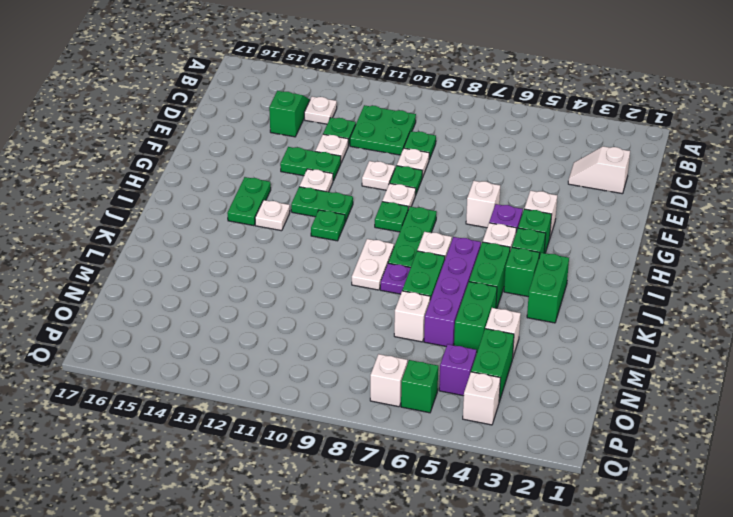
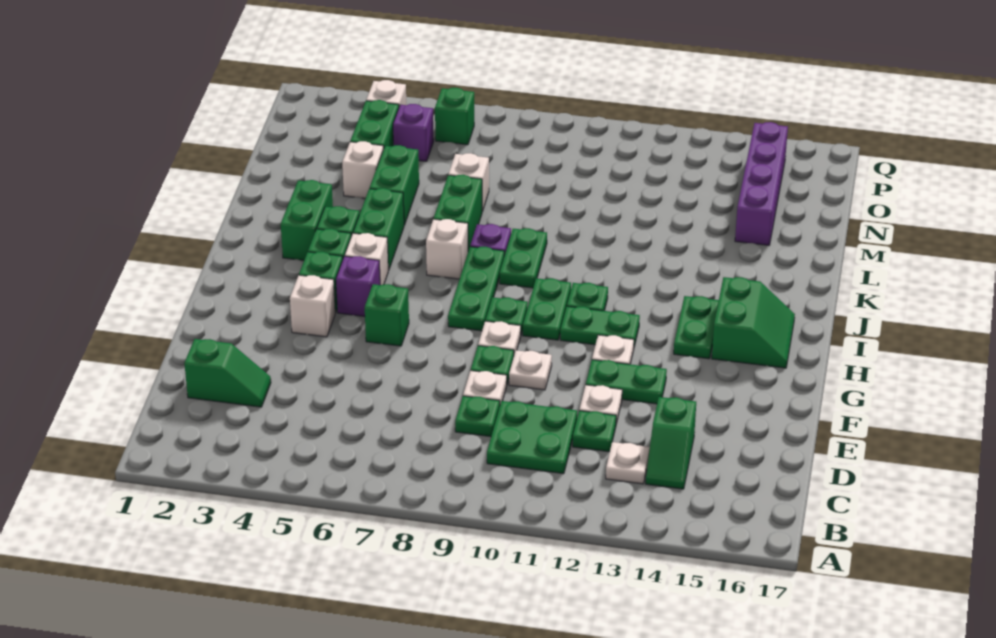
white 1x2 slope [568,146,630,194] -> green 1x2 slope [184,339,271,407]
white 1x1 brick [466,181,500,228] -> green 1x1 brick [365,284,409,346]
none -> green 1x2 plate [523,278,571,340]
none -> green 2x2 slope [712,277,795,368]
white 1x1 plate [255,200,290,231] -> none
purple 1x4 brick [424,237,481,346] -> purple 1x4 brick moved to [735,122,788,245]
white 1x2 plate [352,239,394,290] -> green 1x2 plate [500,228,547,288]
white 1x1 brick [370,354,407,407] -> none

